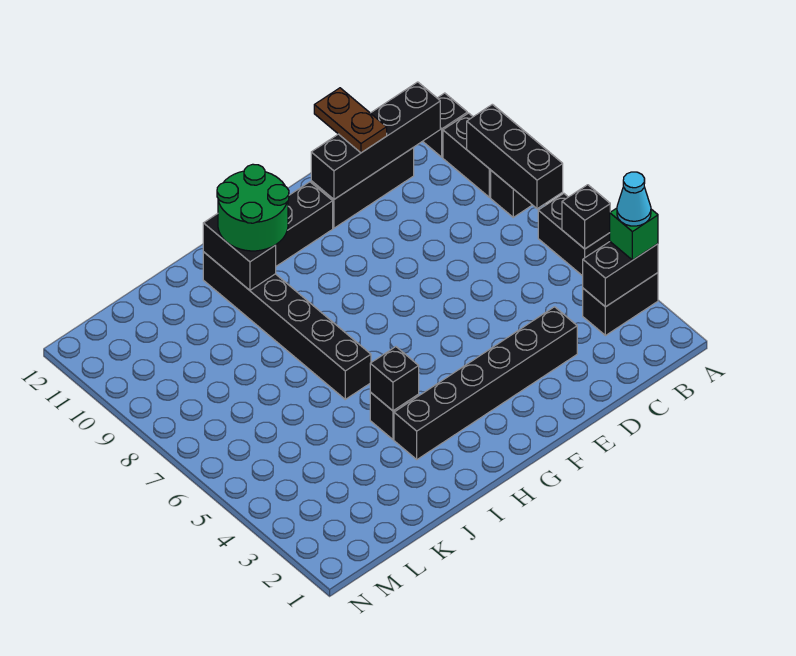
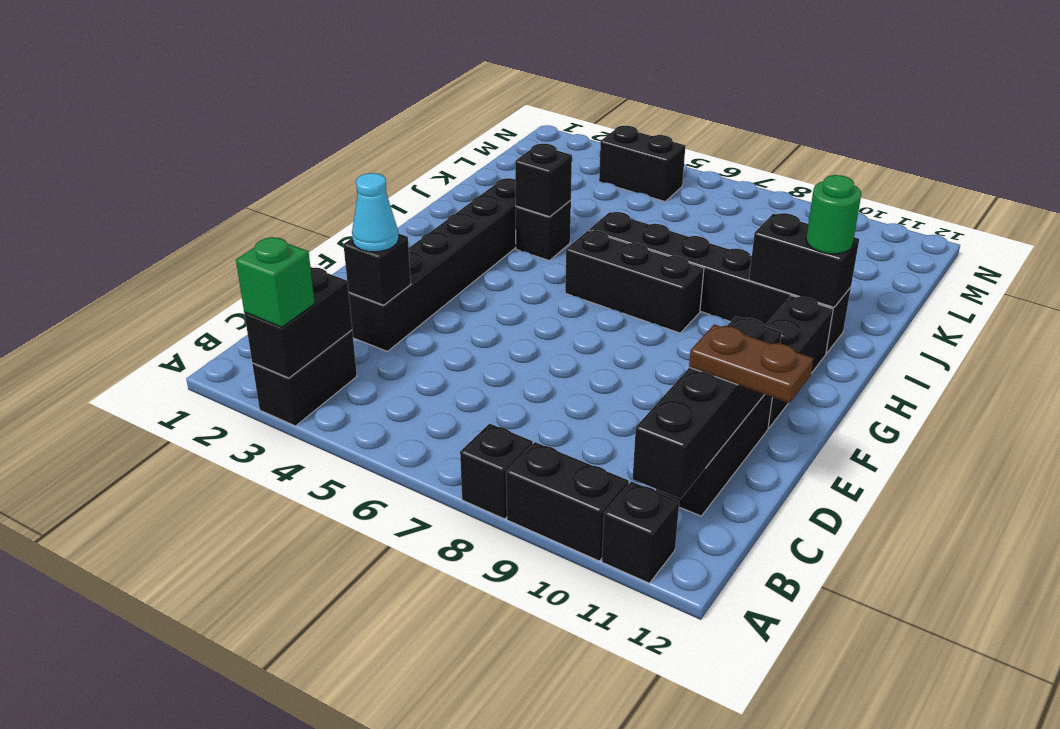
cyan 1x1 cone [617,172,651,226] -> cyan 1x1 cone moved to [352,173,399,252]
black 1x2 brick [538,194,610,276] -> black 1x2 brick moved to [599,126,685,202]
black 1x1 brick [562,185,610,249] -> black 1x1 brick moved to [344,234,411,305]
black 1x3 brick [467,104,563,209] -> black 1x3 brick moved to [565,231,704,333]
green 2x2 round brick [217,164,289,251] -> green 1x1 round brick [806,175,861,254]

